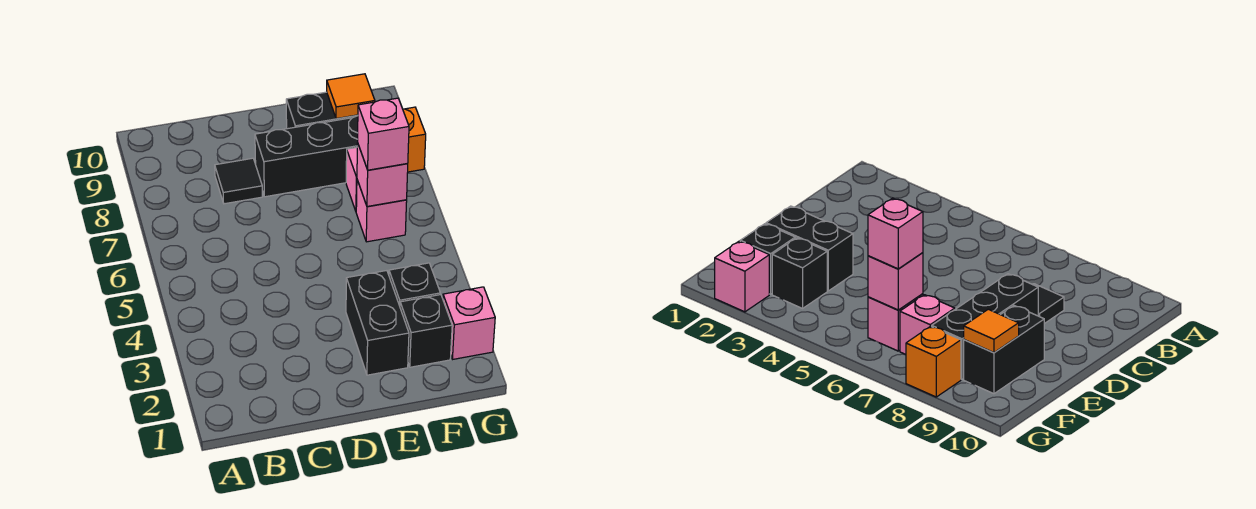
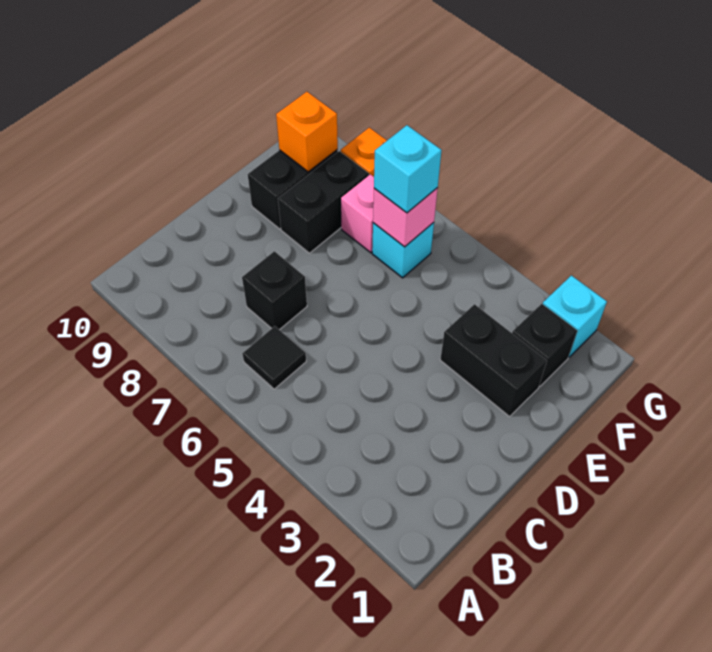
black 1x1 tile [215,158,262,204] -> black 1x1 tile moved to [242,326,306,389]
black 1x3 brick [255,116,358,197] -> black 1x2 brick [278,151,369,253]
black 1x1 brick [389,263,440,306] -> black 1x1 brick moved to [242,251,307,330]
pink 1x1 brick [356,180,407,242] -> cyan 1x1 brick [372,223,434,278]
pink 1x1 brick [358,98,409,170] -> cyan 1x1 brick [374,125,442,213]
orange 1x1 tile [327,74,375,119] -> orange 1x1 brick [276,92,338,172]
pink 1x1 brick [443,287,495,359] -> cyan 1x1 brick [543,276,607,357]

